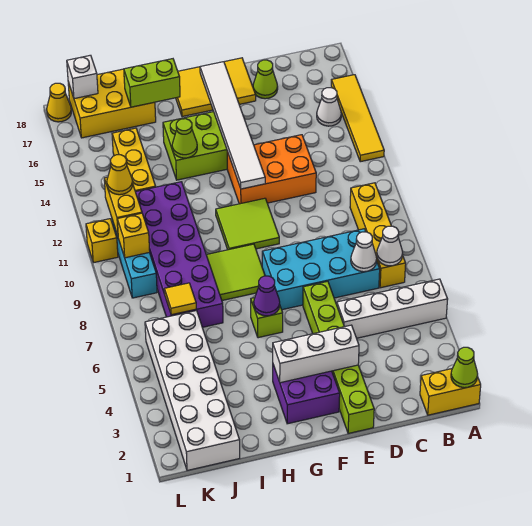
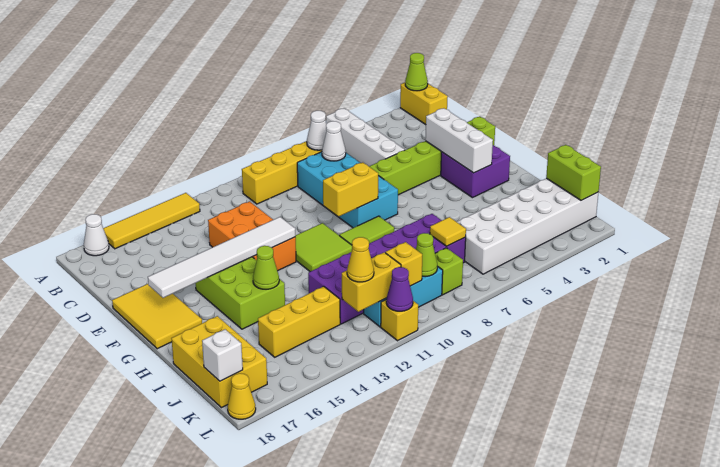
white 1x1 cone [317,88,341,126] -> white 1x1 cone moved to [84,214,109,256]
lime 1x1 cone [253,60,278,99] -> lime 1x1 cone moved to [416,233,437,277]
none -> yellow 1x2 brick [323,162,378,217]
lime 1x1 brick [251,298,283,338] -> lime 1x1 brick moved to [435,248,463,295]
purple 1x1 cone [254,276,280,316] -> purple 1x1 cone moved to [386,267,413,311]
lime 2x2 tile [206,244,265,301] -> lime 1x2 tile [339,216,394,245]
lime 1x2 brick [124,59,180,107] -> lime 1x2 brick moved to [546,145,601,200]

